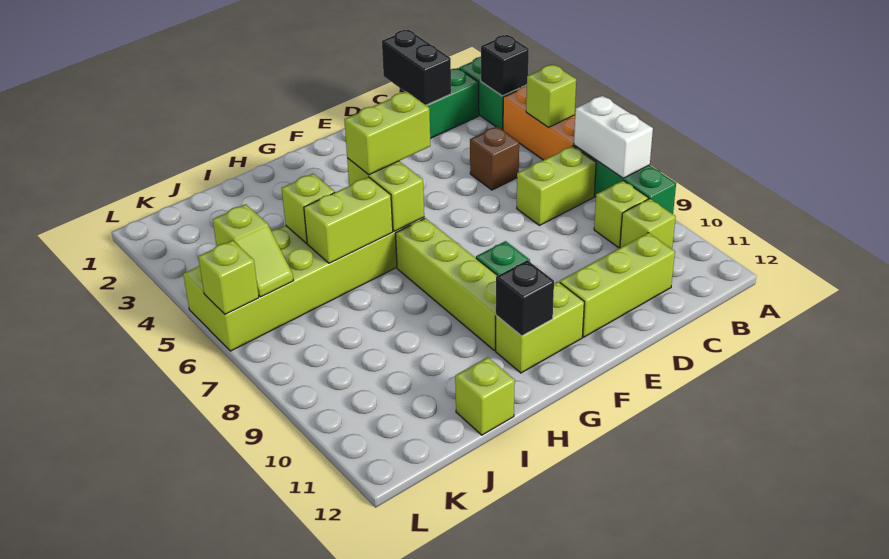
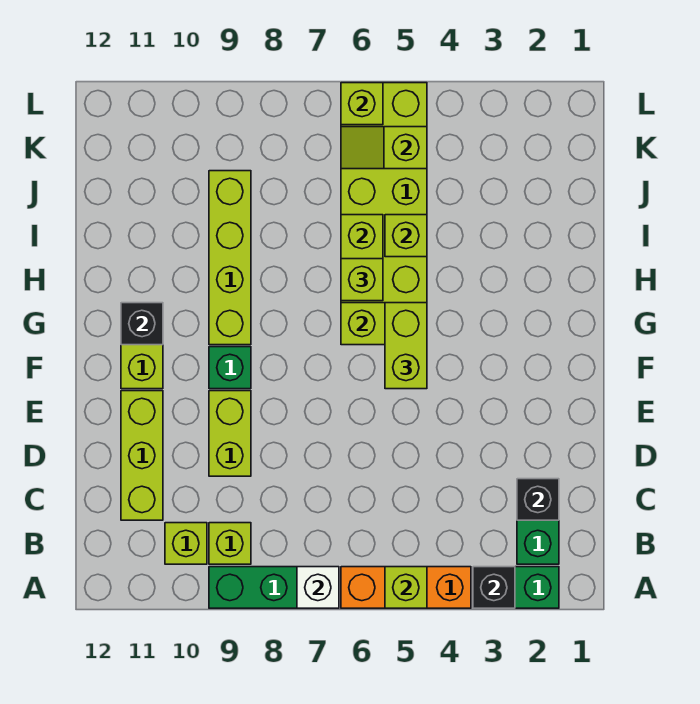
white 1x2 brick [574,96,653,178] -> white 1x1 brick [297,567,339,608]
lime 1x2 brick [517,146,596,225] -> lime 1x2 brick moved to [209,391,251,476]
black 1x2 brick [382,30,451,105] -> black 1x1 brick [517,479,559,520]
brown 1x1 brick [470,127,519,190] -> none
lime 1x4 brick [395,218,498,350] -> lime 1x4 brick turned to [209,171,251,345]
lime 1x1 brick [455,357,515,435] -> lime 1x1 brick moved to [341,259,383,301]

